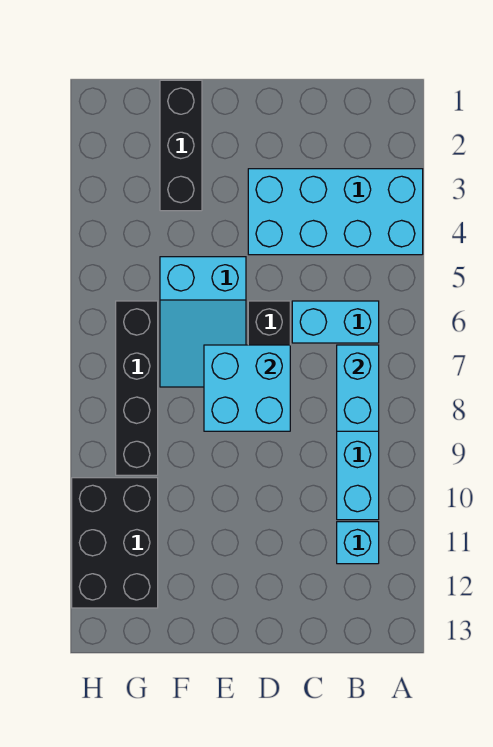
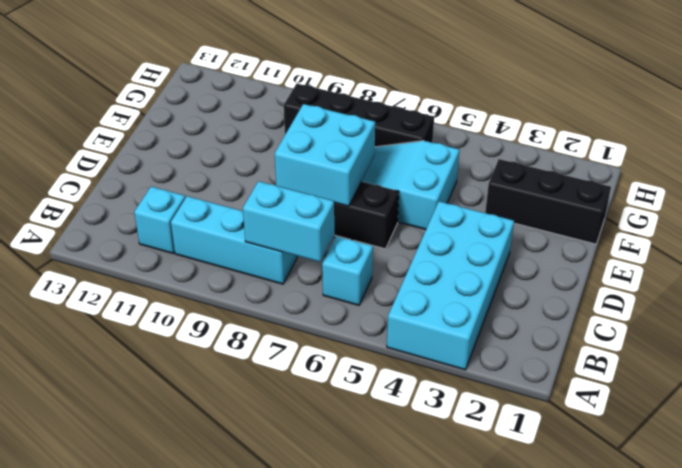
cyan 1x2 brick [292,301,379,343] -> cyan 1x1 brick [322,236,373,305]
black 2x3 brick [72,478,158,608] -> none

